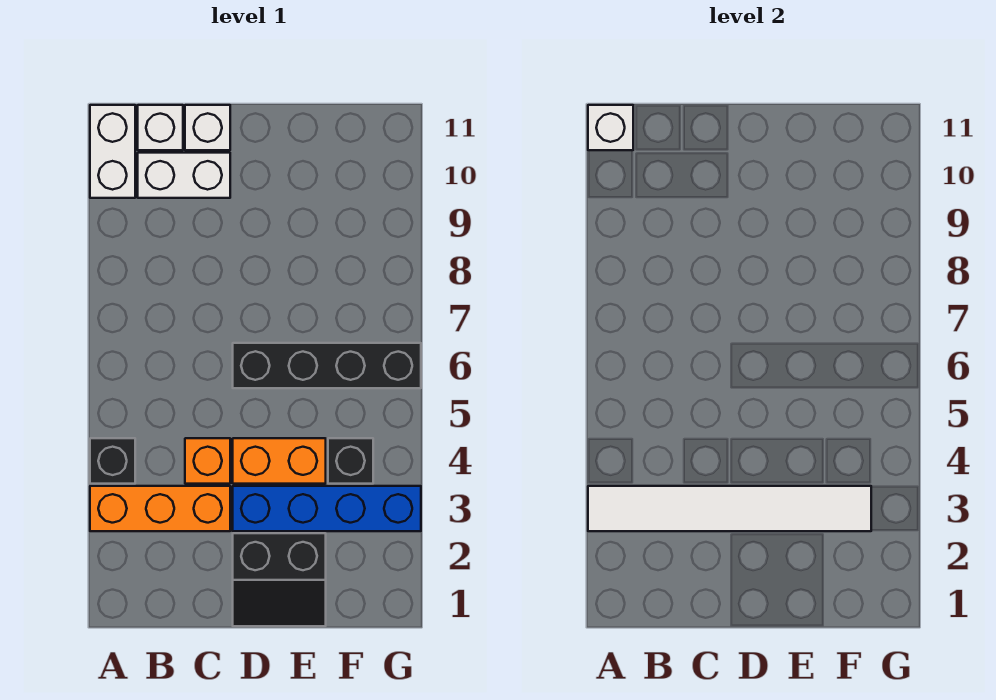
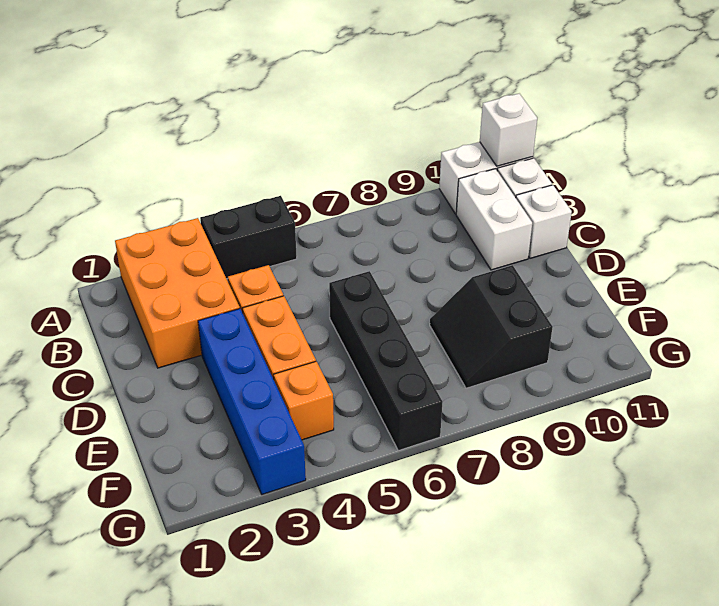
orange 1x3 brick [90,486,230,531] -> orange 2x3 brick [115,218,240,368]
white 1x6 tile [588,486,871,531] -> none
black 1x1 brick [90,438,135,484] -> black 1x2 brick [200,196,297,279]
black 2x2 slope [233,533,326,626] -> black 2x2 slope moved to [430,265,553,388]
black 1x1 brick [328,438,373,484] -> orange 1x1 brick [274,361,334,440]

